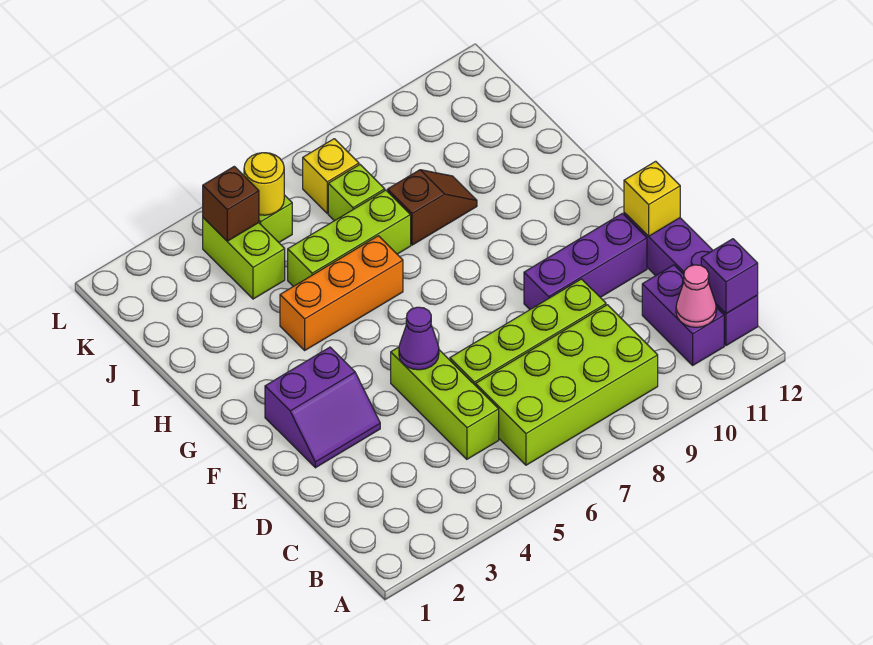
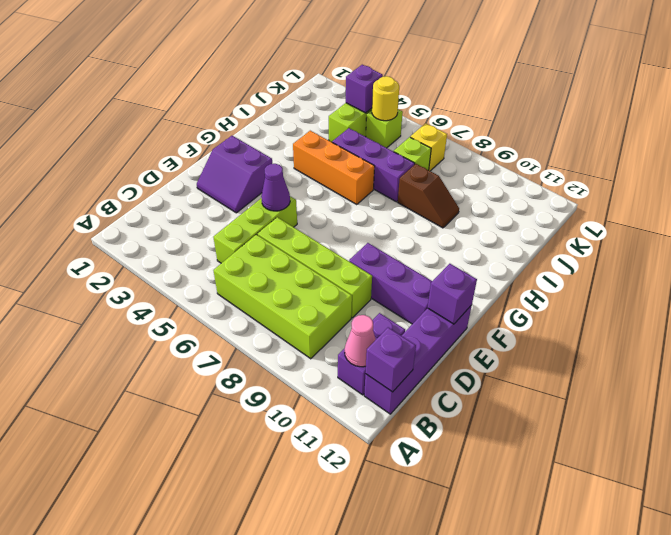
yellow 1x1 brick [624,161,680,236] -> purple 1x1 brick [428,264,477,324]
lime 1x3 brick [288,190,411,286] -> purple 1x3 brick [332,128,415,202]
brown 1x1 brick [203,166,259,241] -> purple 1x1 brick [346,65,383,113]

